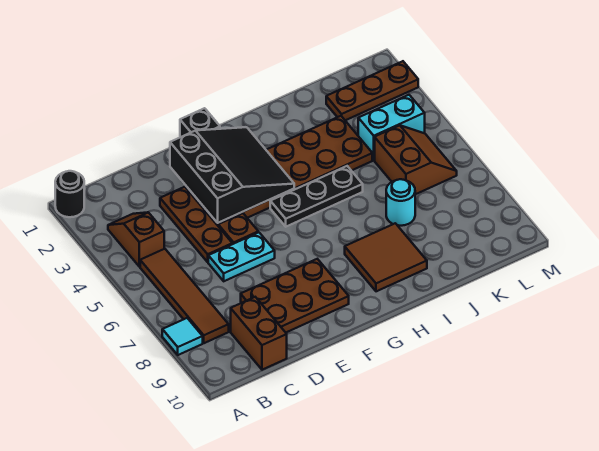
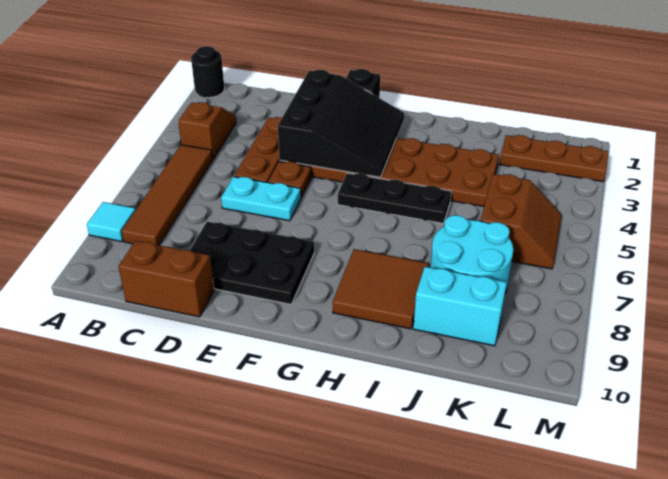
brown 1x2 brick [231,297,287,370] -> brown 1x2 brick turned to [118,241,214,317]
brown 2x3 plate [241,259,349,332] -> black 2x3 plate [190,222,314,304]
cyan 1x1 round brick [386,179,415,226] -> cyan 2x2 round brick [430,215,513,294]
cyan 1x2 brick [358,95,425,160] -> cyan 1x2 brick moved to [413,267,507,346]

